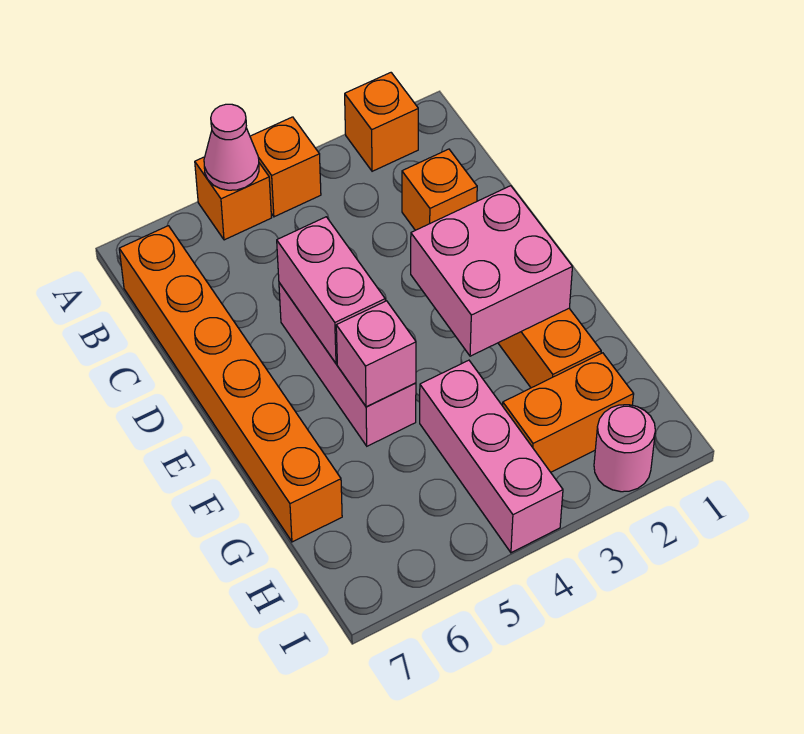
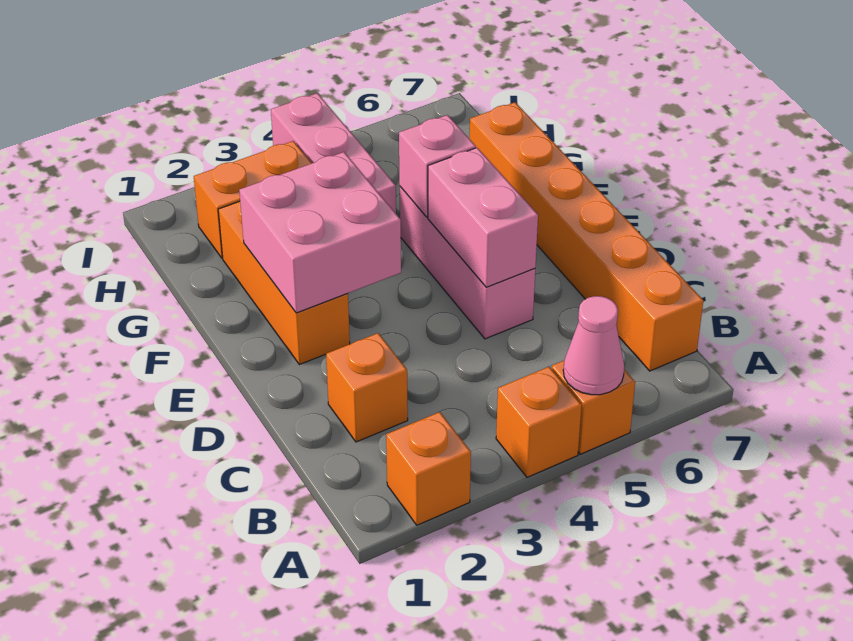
pink 1x1 round brick [594,405,655,492] -> none

